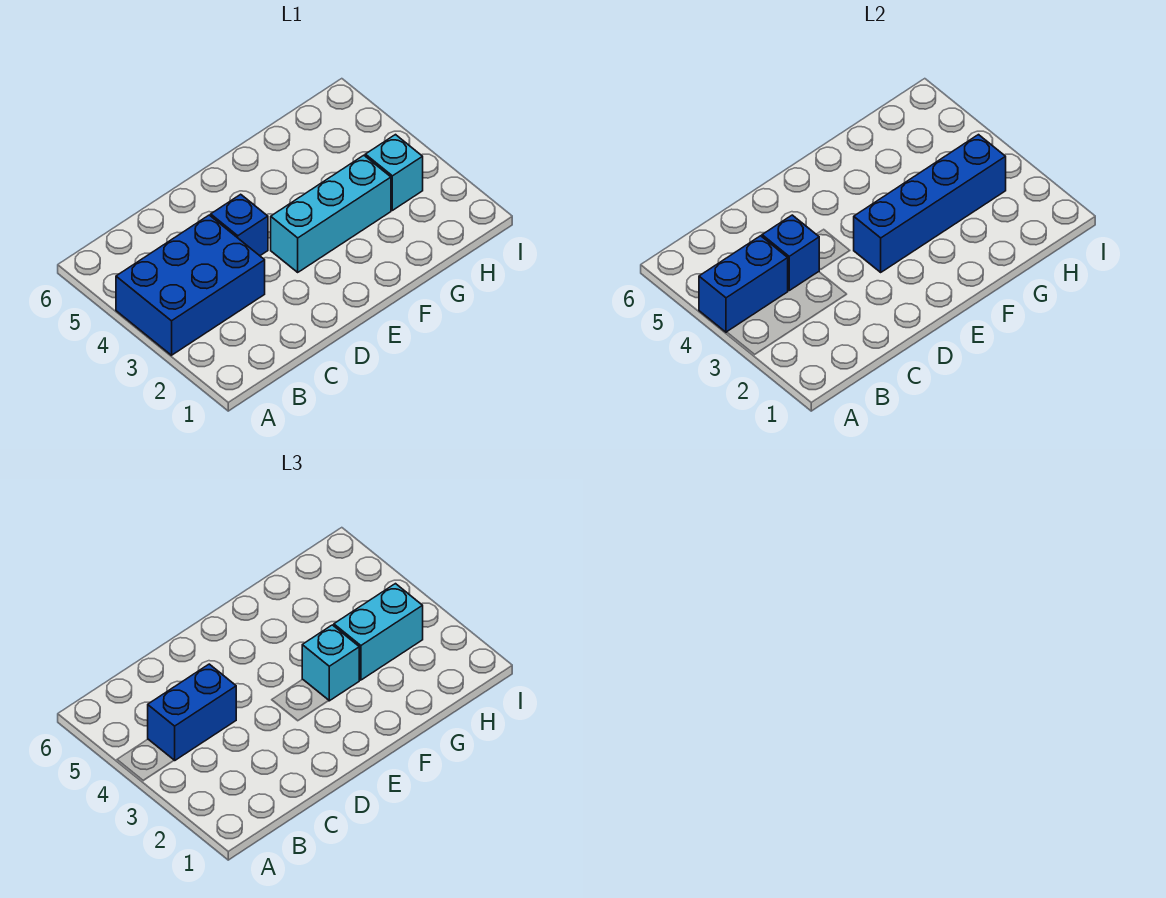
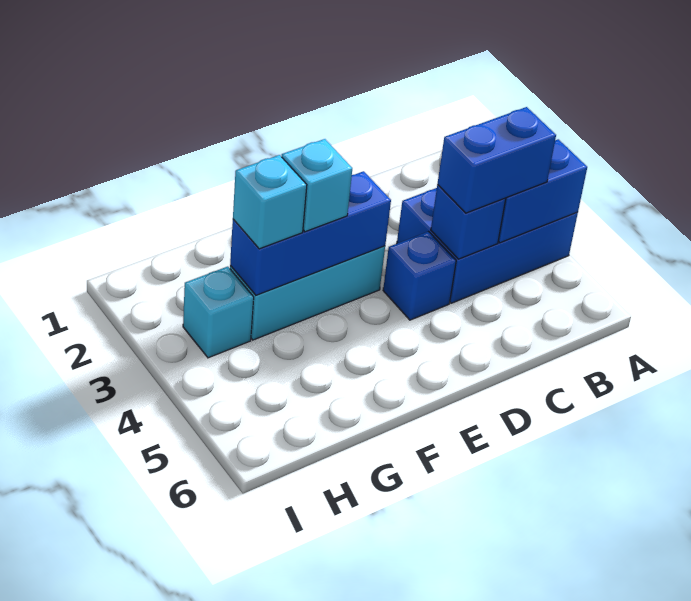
blue 1x4 brick [854,135,1006,272] -> blue 1x3 brick [230,171,391,295]
cyan 1x2 brick [334,584,423,680] -> cyan 1x1 brick [233,155,307,249]

